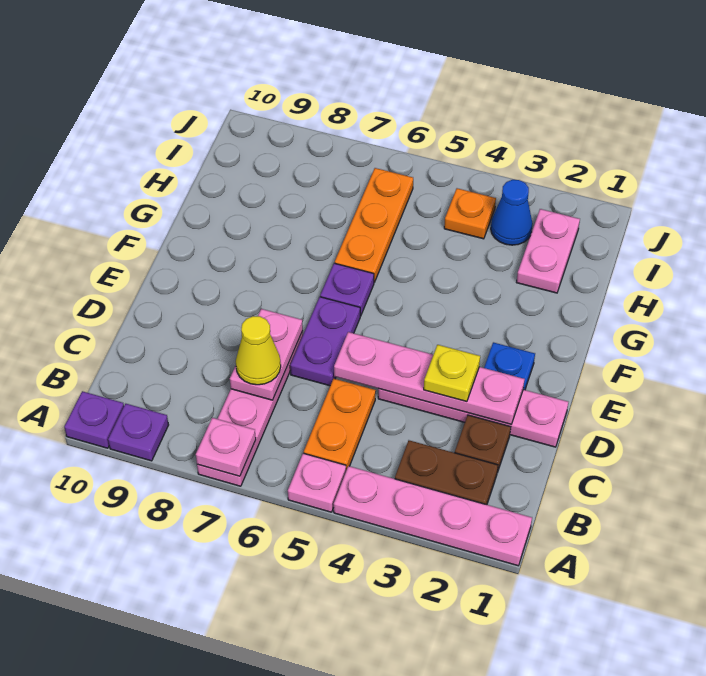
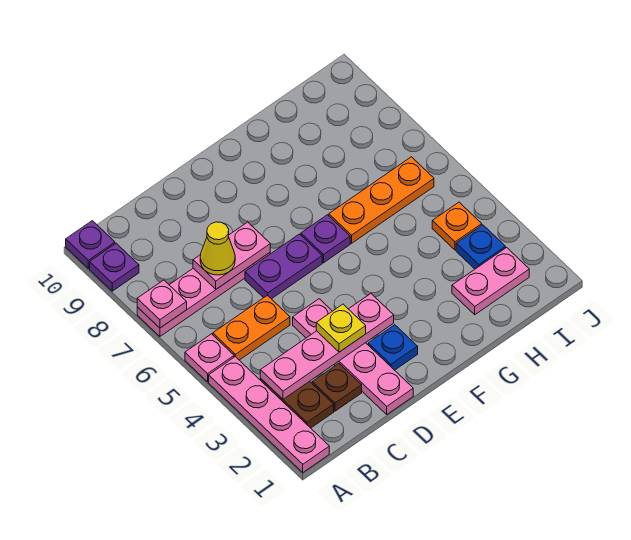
pink 1x4 plate [334,332,525,424] -> pink 1x4 plate turned to [260,294,394,399]
blue 1x1 cone [491,180,533,245] -> blue 1x1 plate [456,225,506,269]

